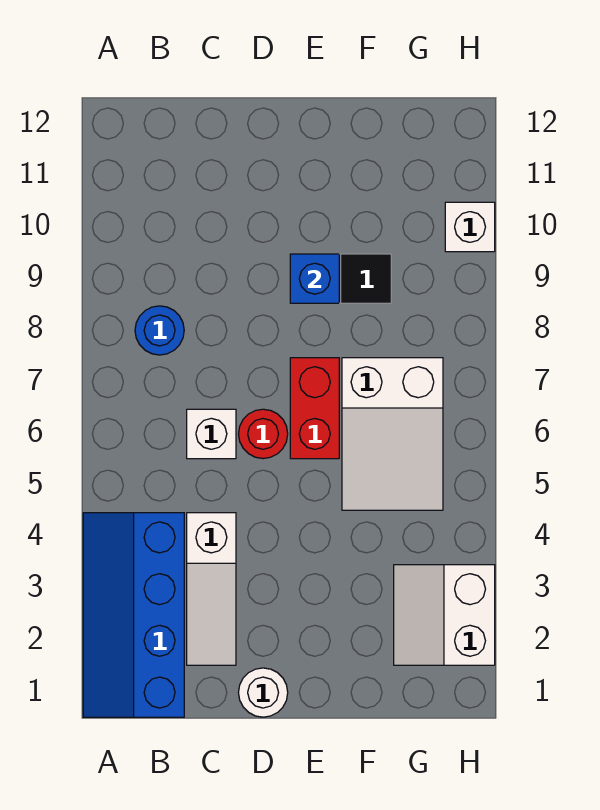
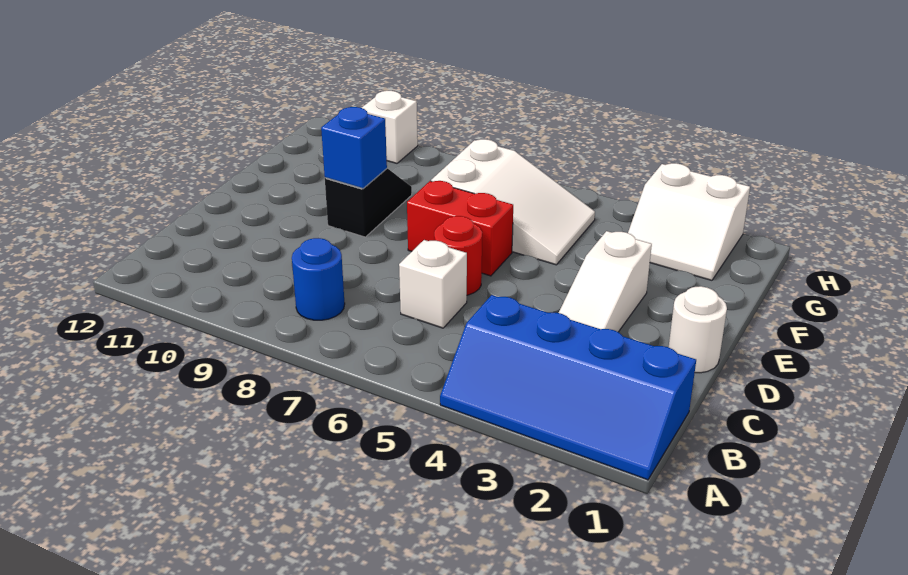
white 1x3 slope [187,513,236,665] -> white 1x3 slope turned to [559,231,652,332]

